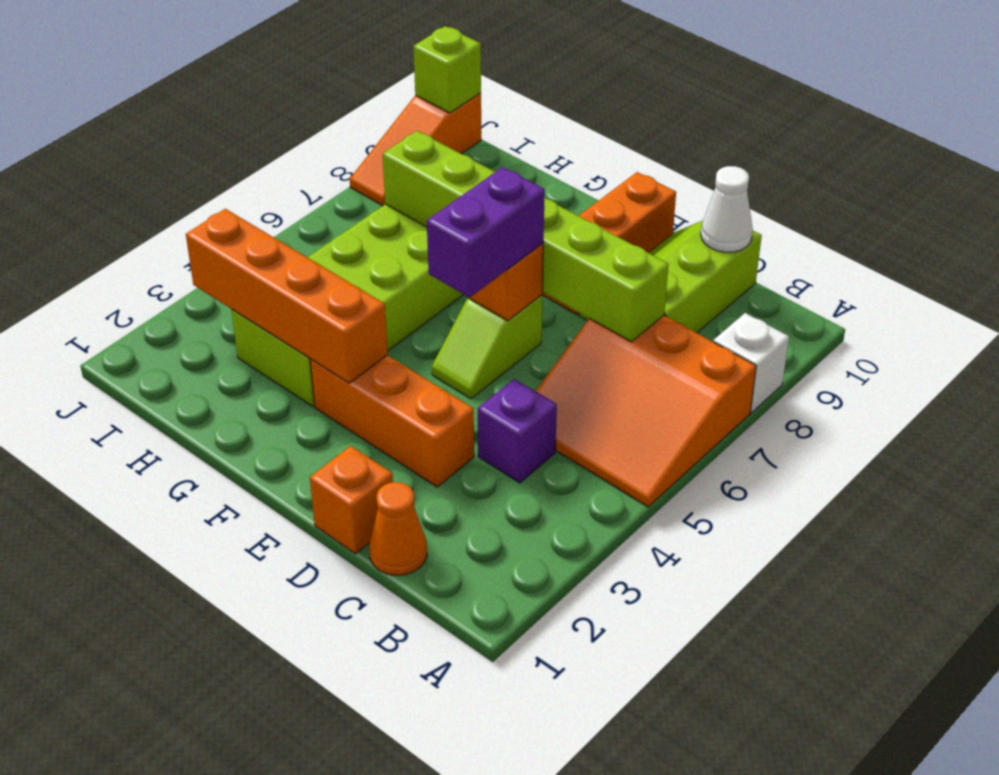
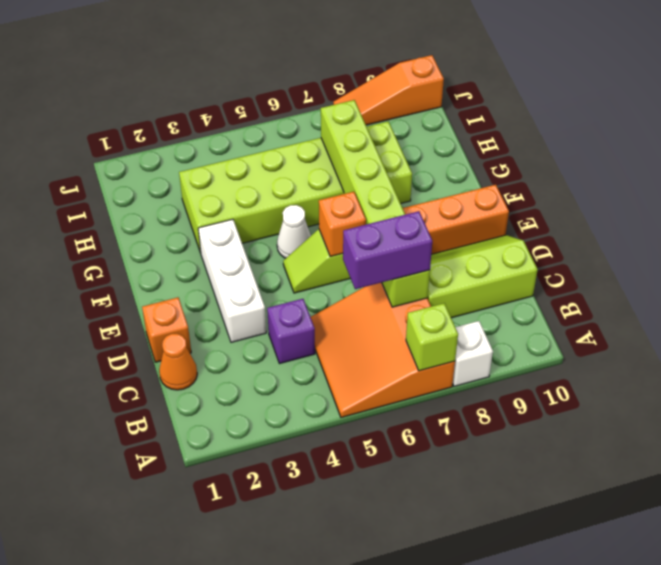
white 1x1 cone [701,166,753,252] -> white 1x1 cone moved to [277,205,311,258]
orange 1x3 brick [310,355,474,487] -> white 1x3 brick [198,219,266,342]
purple 1x2 brick [427,167,545,297] -> purple 1x2 brick moved to [343,211,432,289]
orange 1x4 brick [186,209,388,383] -> none
lime 1x1 brick [413,26,481,113] -> lime 1x1 brick moved to [406,303,458,371]

